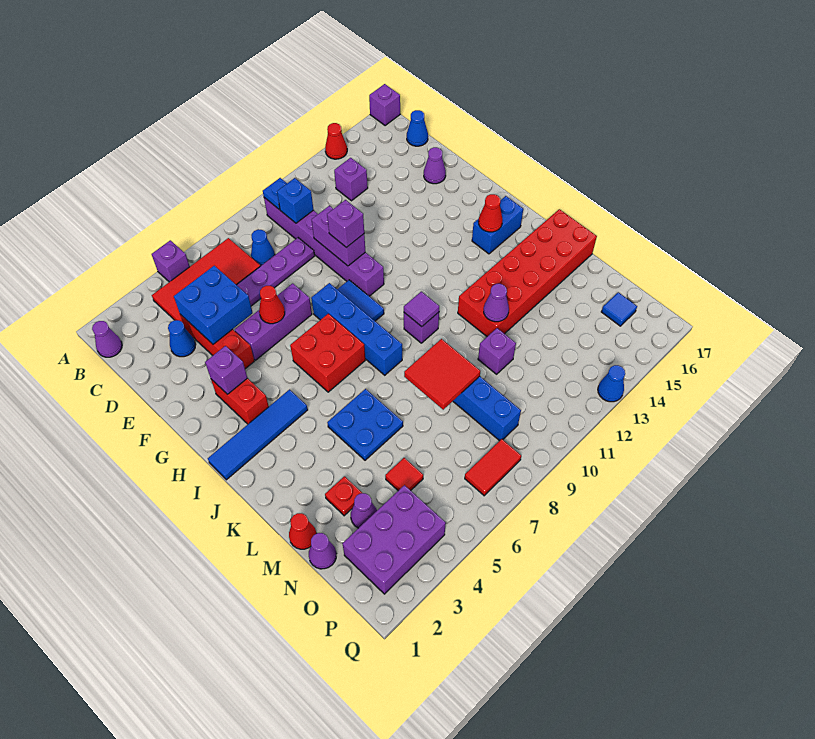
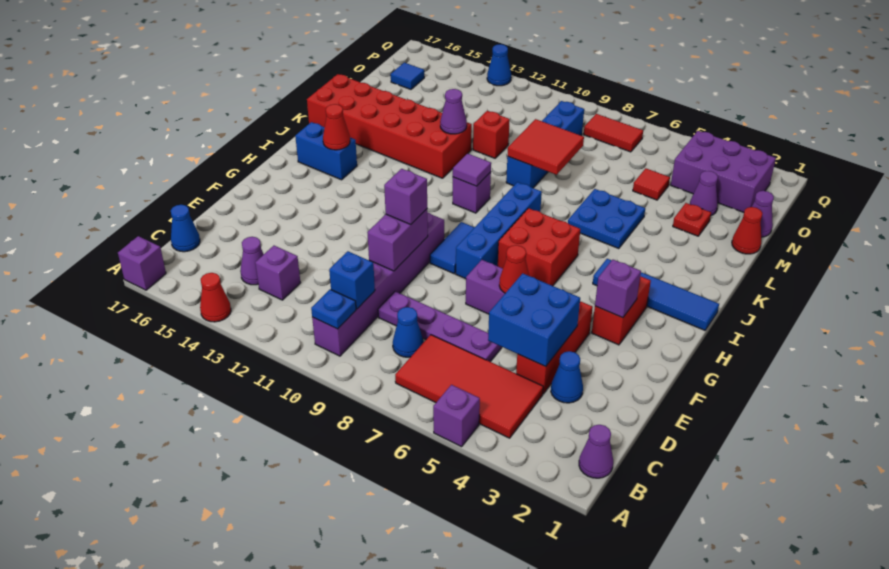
purple 1x1 cone [424,147,446,184] -> purple 1x1 cone moved to [240,237,264,285]
purple 1x1 brick [478,328,516,374] -> red 1x1 brick [473,111,510,158]

